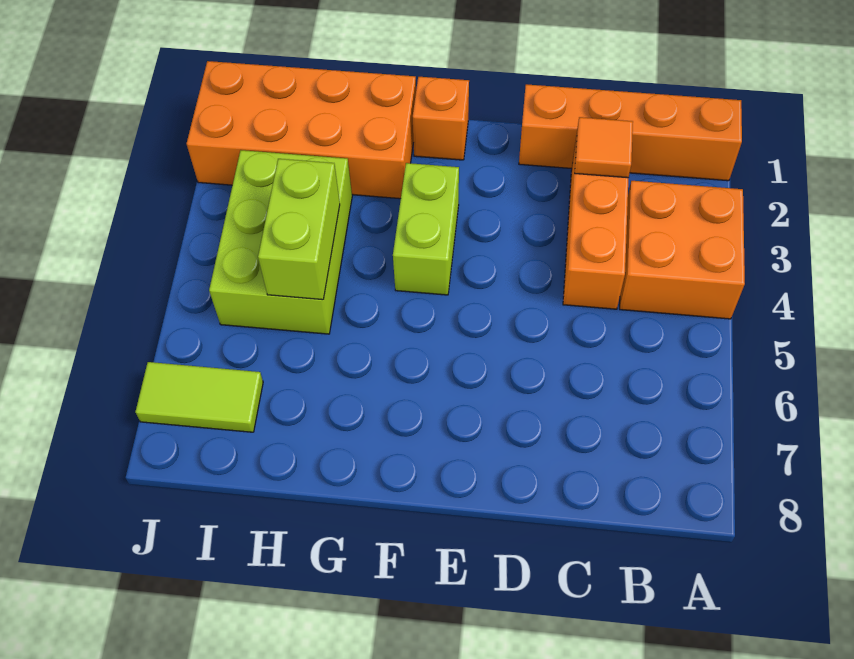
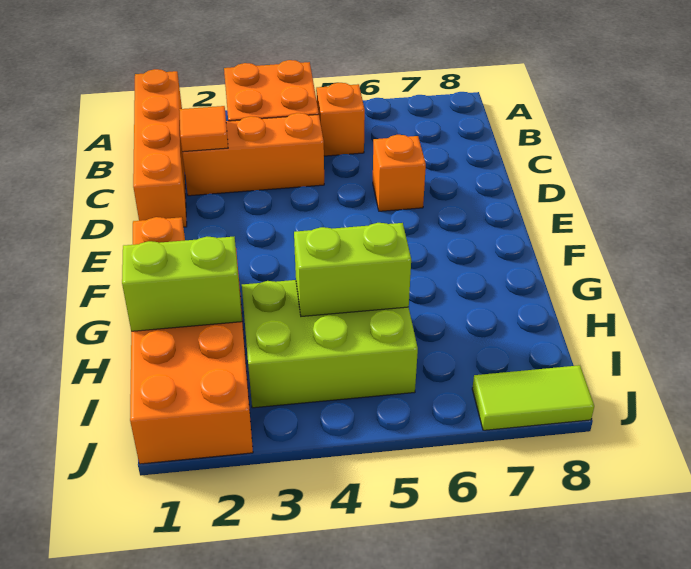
none -> orange 1x1 brick [316,83,365,156]
none -> orange 1x1 brick [373,135,426,211]
lime 1x2 brick [393,163,459,295] -> lime 1x2 brick moved to [122,237,242,331]
lime 1x2 tile [135,362,263,432] -> lime 1x2 tile turned to [472,365,594,430]

